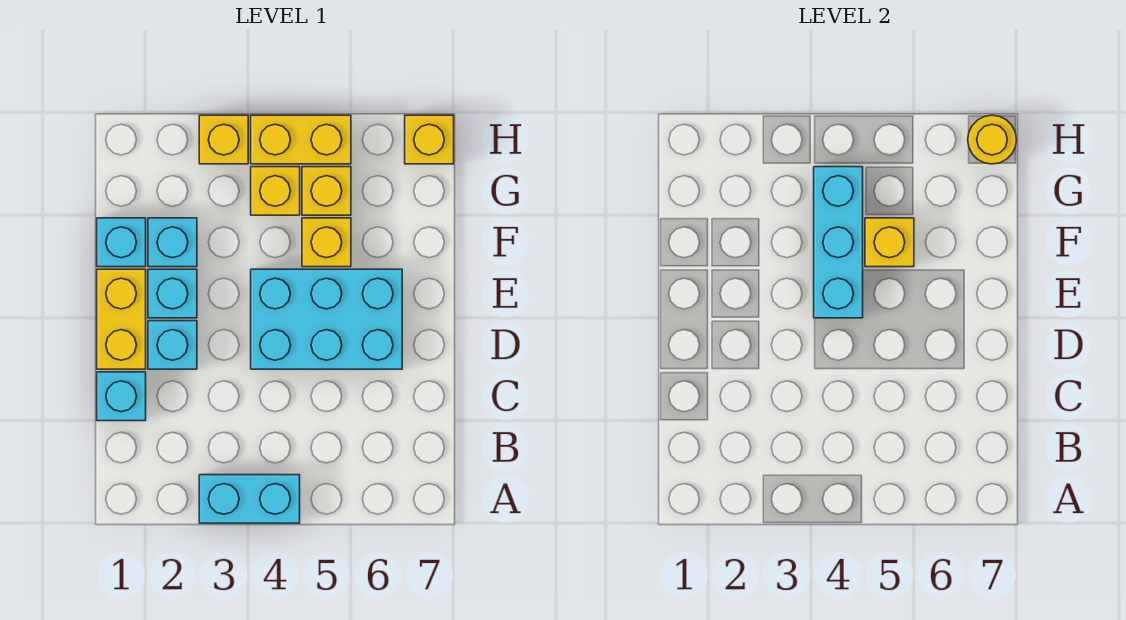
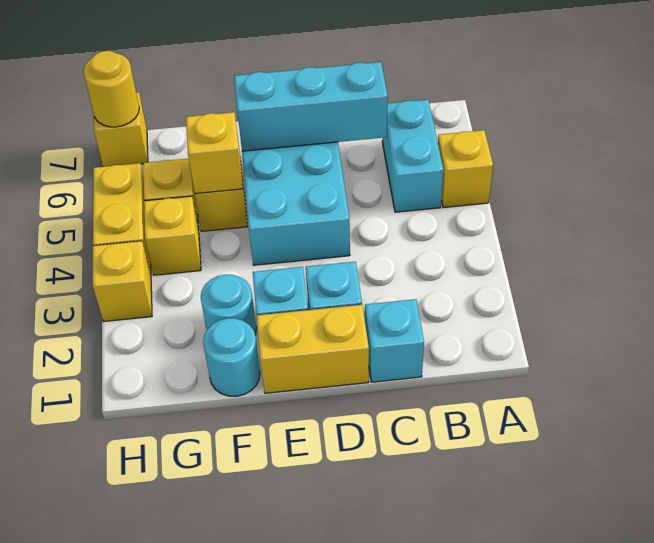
cyan 1x2 brick [199,475,300,523] -> cyan 1x2 brick moved to [382,100,443,212]
none -> yellow 1x1 brick [438,130,493,208]
cyan 1x3 brick [814,167,863,318] -> cyan 1x3 brick moved to [234,62,388,151]
cyan 1x1 brick [97,218,146,267] -> cyan 1x1 round brick [203,318,260,396]
cyan 1x1 brick [148,218,197,267] -> cyan 1x1 round brick [201,275,256,335]

